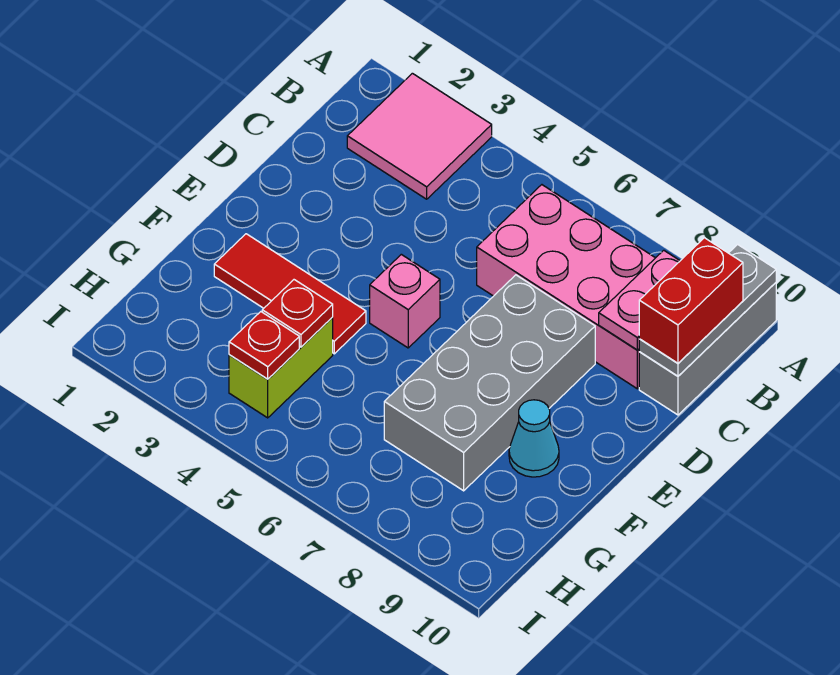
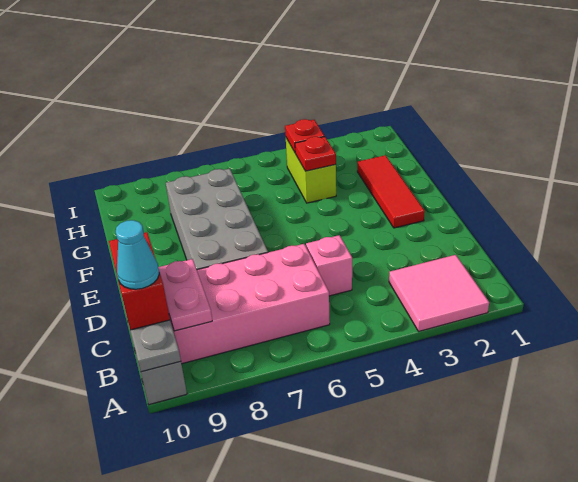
pink 1x1 brick [370,254,440,348] -> pink 1x1 brick moved to [306,235,352,296]
red 1x3 tile [214,234,366,354] -> red 1x3 tile turned to [357,155,425,228]
cyan 1x1 cone [509,400,559,477] -> cyan 1x1 cone moved to [116,220,159,289]

